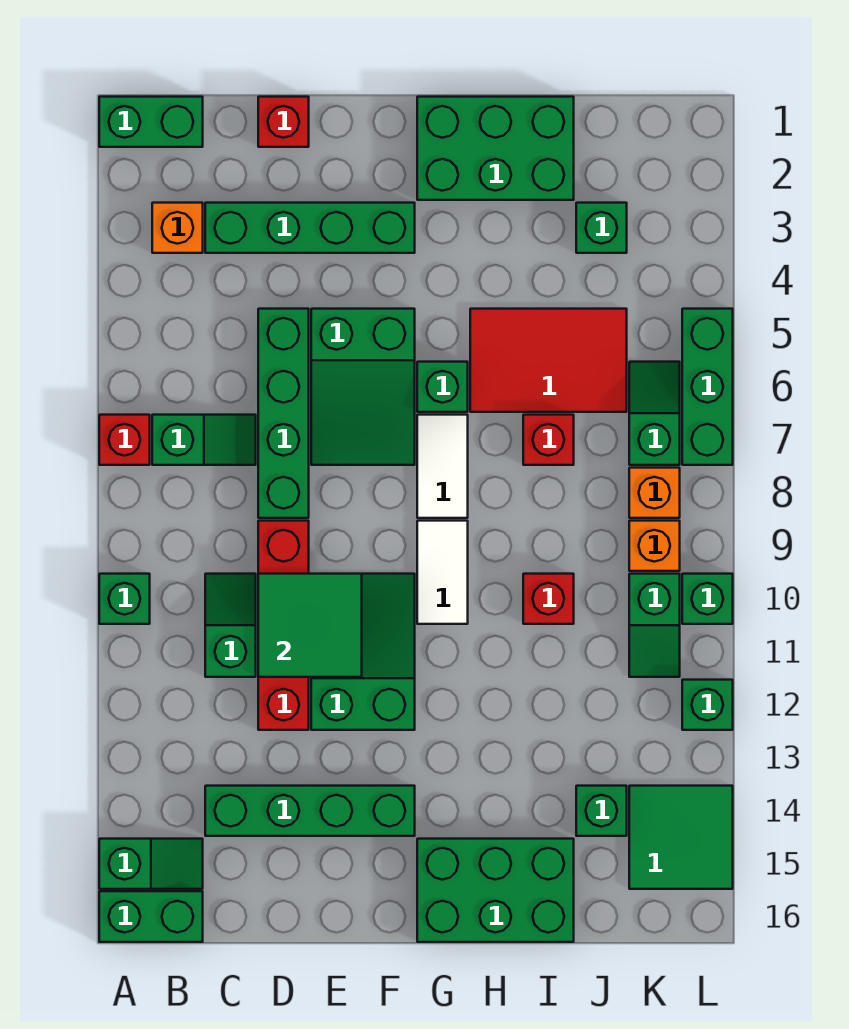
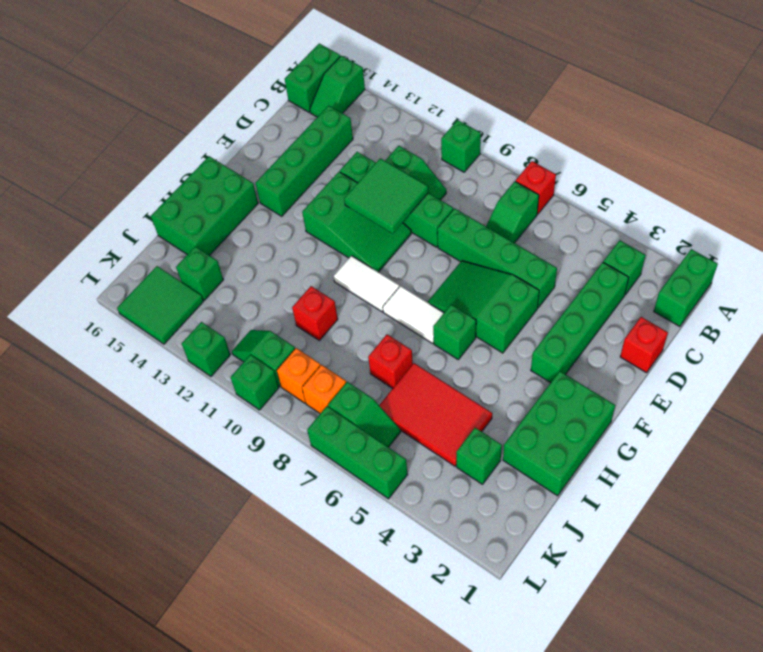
orange 1x1 brick [152,203,203,253] -> green 1x1 brick [603,240,646,295]
red 1x4 brick [258,521,309,730] -> green 1x4 brick [340,152,453,247]
red 2x3 tile [470,309,627,412] -> red 2x3 tile turned to [379,363,492,466]

